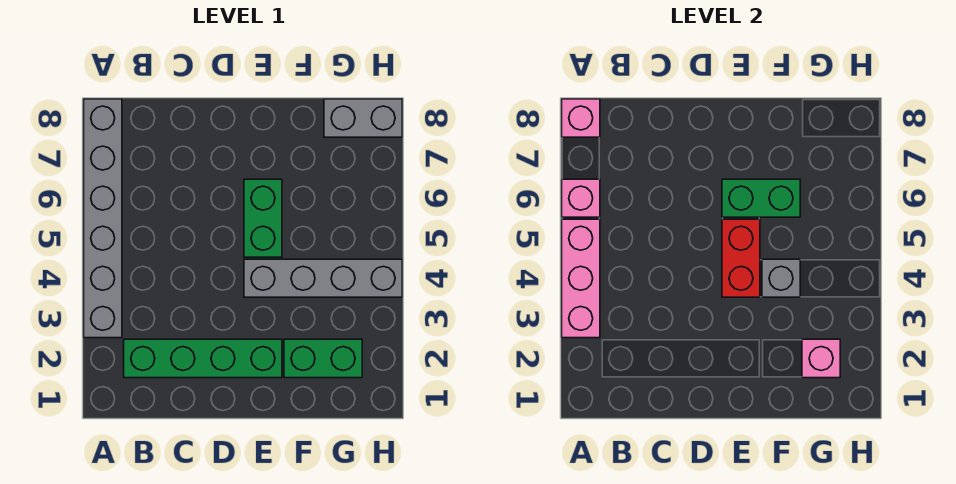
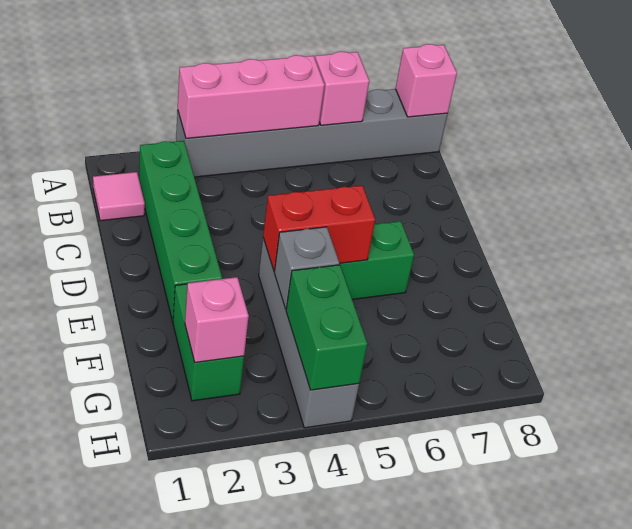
none -> pink 1x1 tile [93,172,145,221]
green 1x2 brick [722,179,800,217] -> green 1x2 brick moved to [286,265,367,390]
grey 1x2 brick [324,99,402,137] -> none

